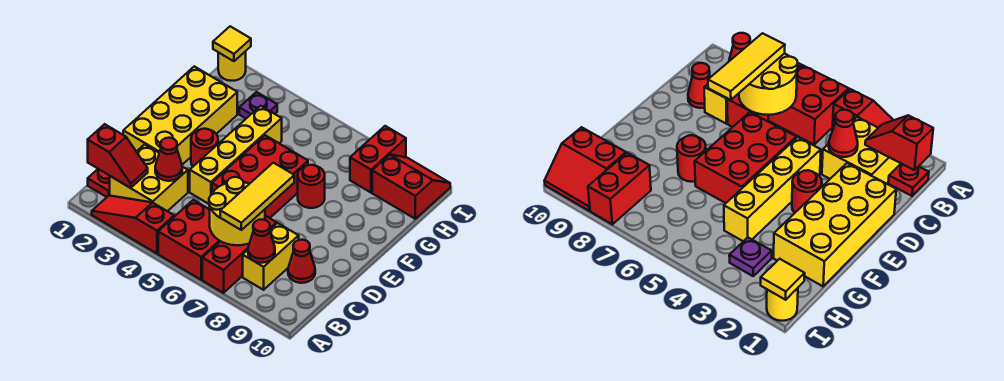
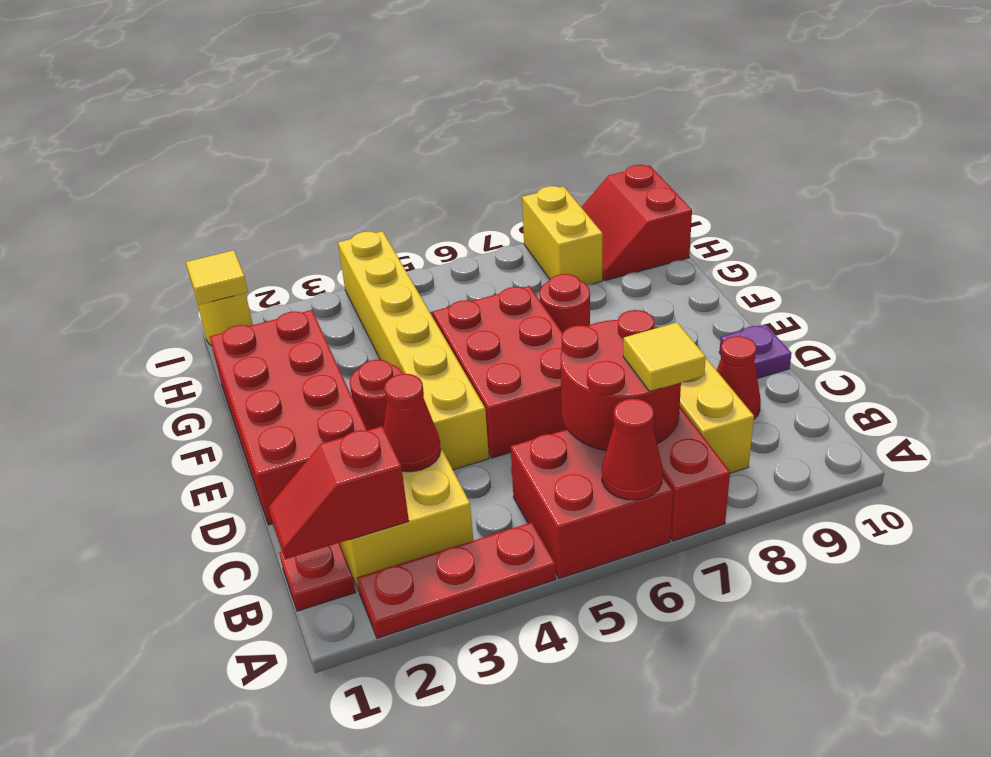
red 1x3 slope [92,195,174,253] -> red 1x3 plate [357,522,556,638]
red 1x2 slope [88,124,148,188] -> red 1x2 slope turned to [268,426,409,559]
yellow 2x2 round brick [209,177,265,245] -> red 2x2 round brick [561,310,681,451]
yellow 1x3 tile [220,163,294,230] -> yellow 1x1 tile [623,322,706,391]
red 1x1 cone [248,219,275,263] -> red 1x1 cone moved to [602,399,663,500]
yellow 2x4 brick [123,66,237,165] -> red 2x4 brick [210,310,367,525]
yellow 1x4 brick [190,106,282,204] -> yellow 1x6 brick [338,231,489,470]
purple 1x1 plate [239,92,277,118] -> purple 1x1 plate moved to [719,324,792,379]
red 1x2 brick [350,126,406,193] -> yellow 1x2 brick [522,186,603,285]
red 2x2 slope [372,155,450,219] -> red 2x2 slope turned to [581,165,692,281]

